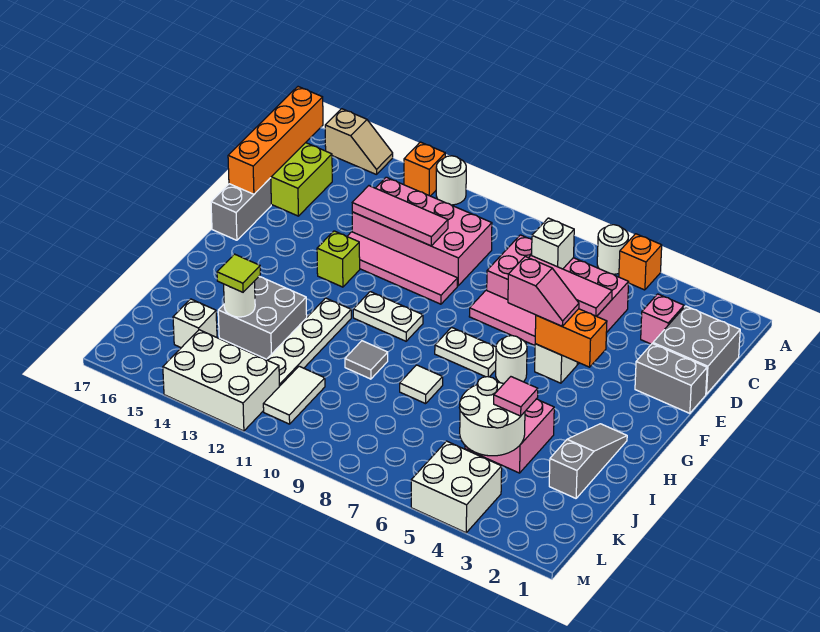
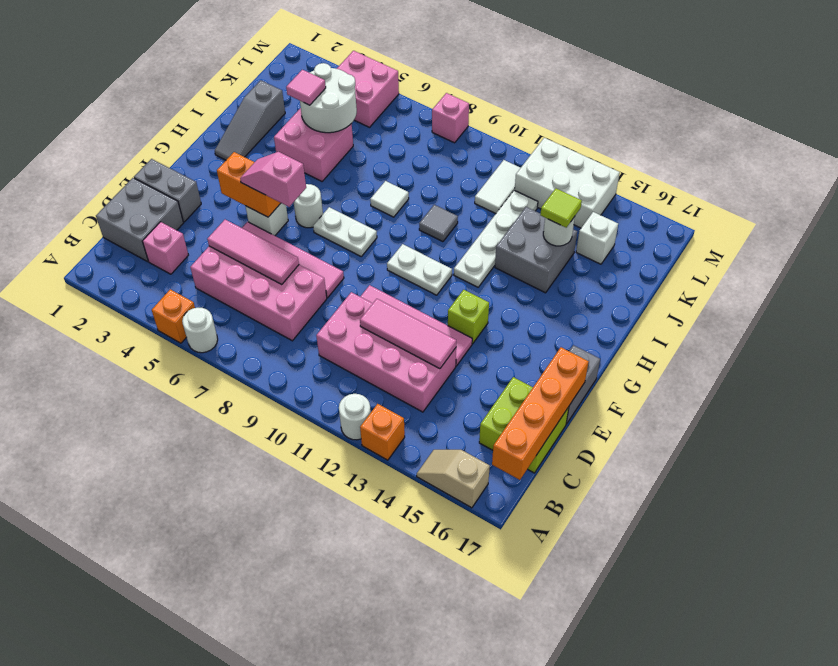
white 1x1 brick [532,218,574,269] -> none
white 2x2 brick [411,441,502,533] -> pink 2x2 brick [337,51,399,127]
none -> pink 1x1 brick [432,93,469,143]

